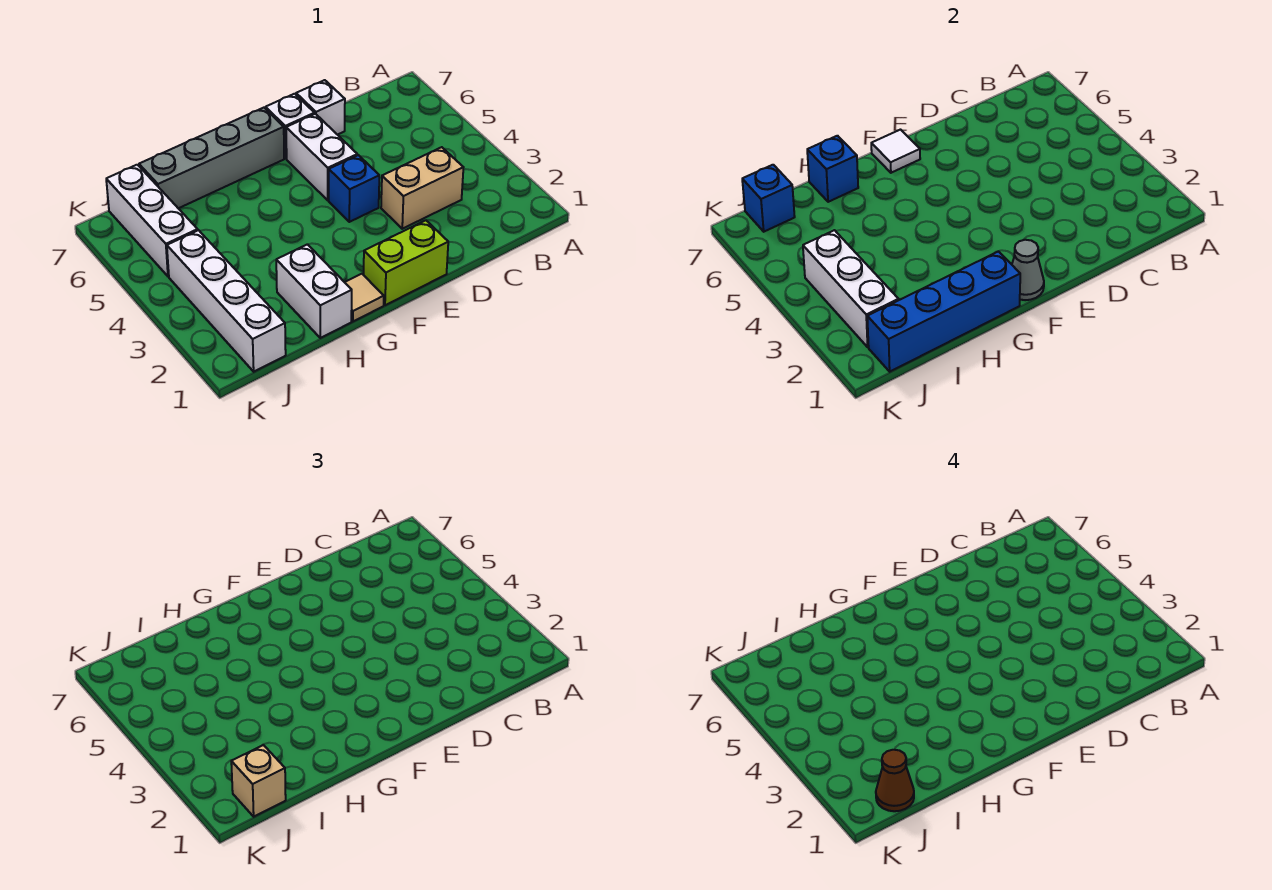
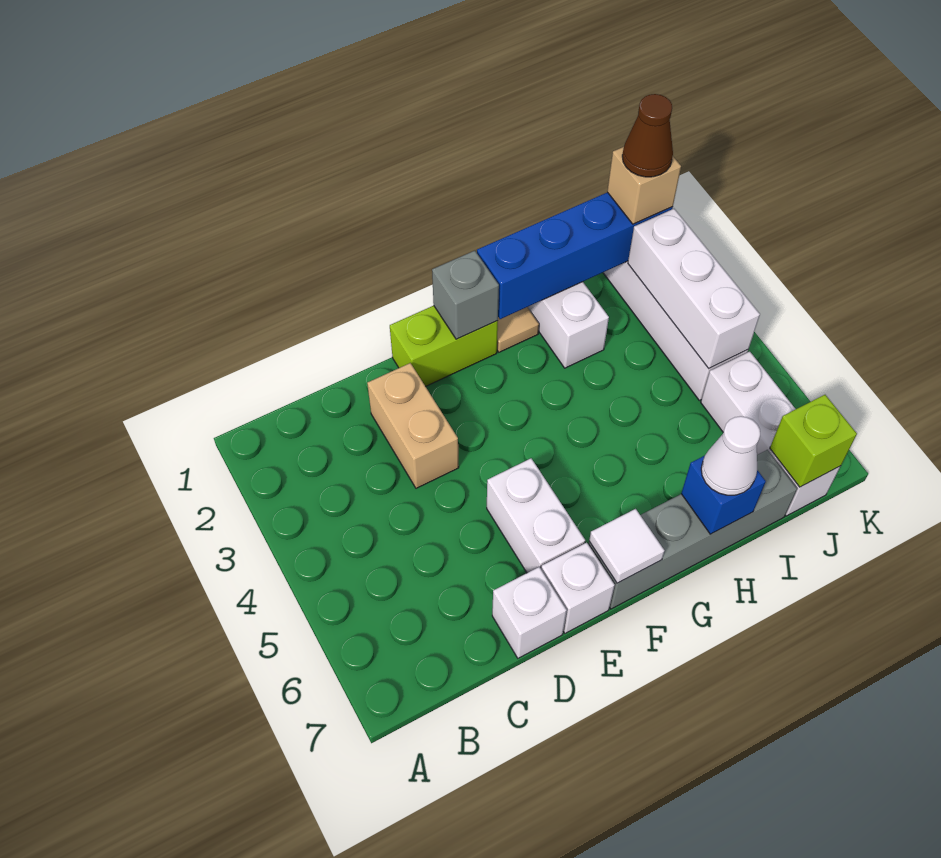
tan 1x2 brick [381,147,464,229] -> tan 1x2 brick turned to [367,363,459,488]
blue 1x1 brick [329,155,379,222] -> none
grey 1x1 cone [1012,240,1044,300] -> grey 1x1 brick [432,251,499,339]
none -> white 1x1 cone [701,416,760,495]
blue 1x1 brick [742,165,795,232] -> lime 1x1 brick [770,395,857,487]

